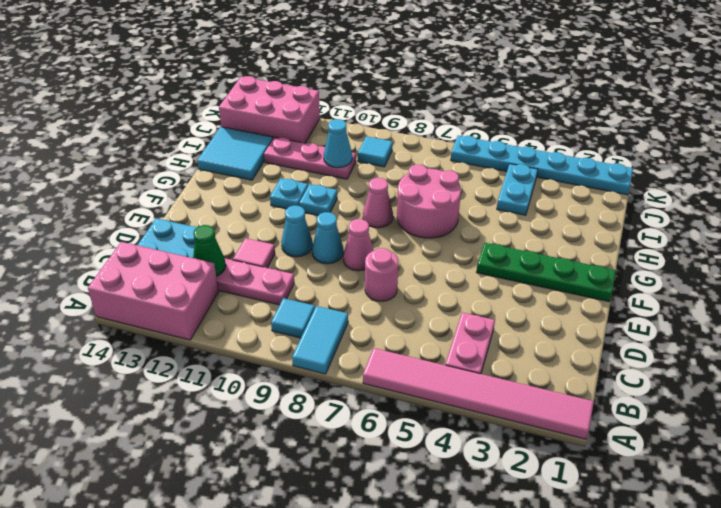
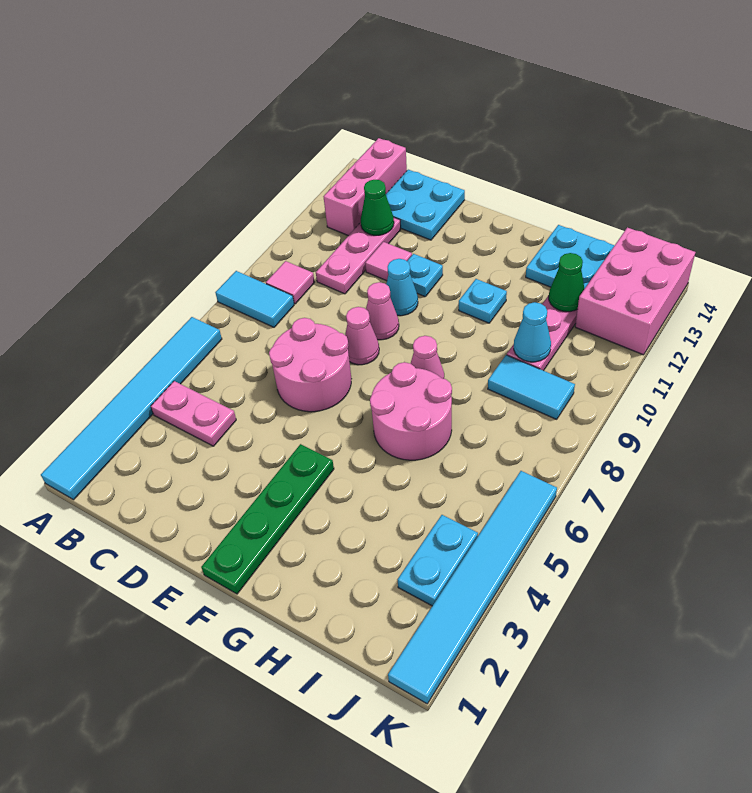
pink 1x6 tile [363,348,594,439] -> cyan 1x6 tile [41,317,222,500]
pink 2x3 brick [88,242,219,340] -> pink 1x3 brick [323,138,407,236]
cyan 1x1 tile [271,298,315,338] -> pink 1x1 tile [266,261,315,304]
pink 1x1 round brick [365,248,398,301] -> pink 2x2 round brick [269,318,351,412]
cyan 1x1 cone [312,212,343,264] -> pink 1x1 cone [366,282,399,340]
cyan 1x1 plate [299,184,337,215] -> cyan 1x1 plate moved to [407,254,443,297]
cyan 2x2 tile [197,127,273,180] -> cyan 2x2 plate [526,225,615,289]
cyan 1x2 plate [497,164,538,215] -> cyan 1x2 plate turned to [398,515,478,606]
none -> green 1x1 cone [549,253,584,312]
cyan 1x1 tile [358,136,393,167] -> cyan 1x2 tile [488,355,575,419]
cyan 1x6 plate [451,135,633,195] -> cyan 1x6 tile [388,471,557,704]

